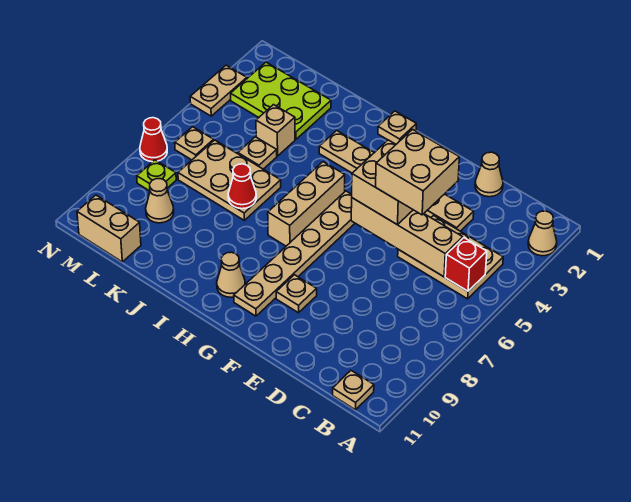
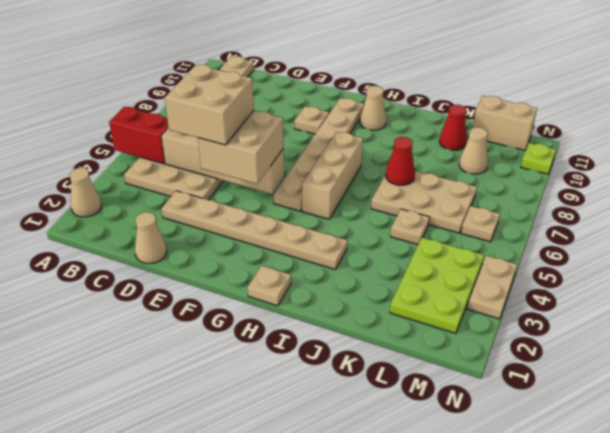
red 1x1 brick [445,238,487,291] -> red 1x2 brick [109,107,169,164]
lime 2x3 plate [231,62,331,139] -> lime 2x3 plate turned to [390,238,484,333]
tan 1x1 brick [256,105,295,156] -> none
lime 1x1 plate [137,160,176,191] -> lime 1x1 plate moved to [521,143,556,174]
red 1x1 cone [140,118,167,162] -> red 1x1 cone moved to [439,105,467,150]

